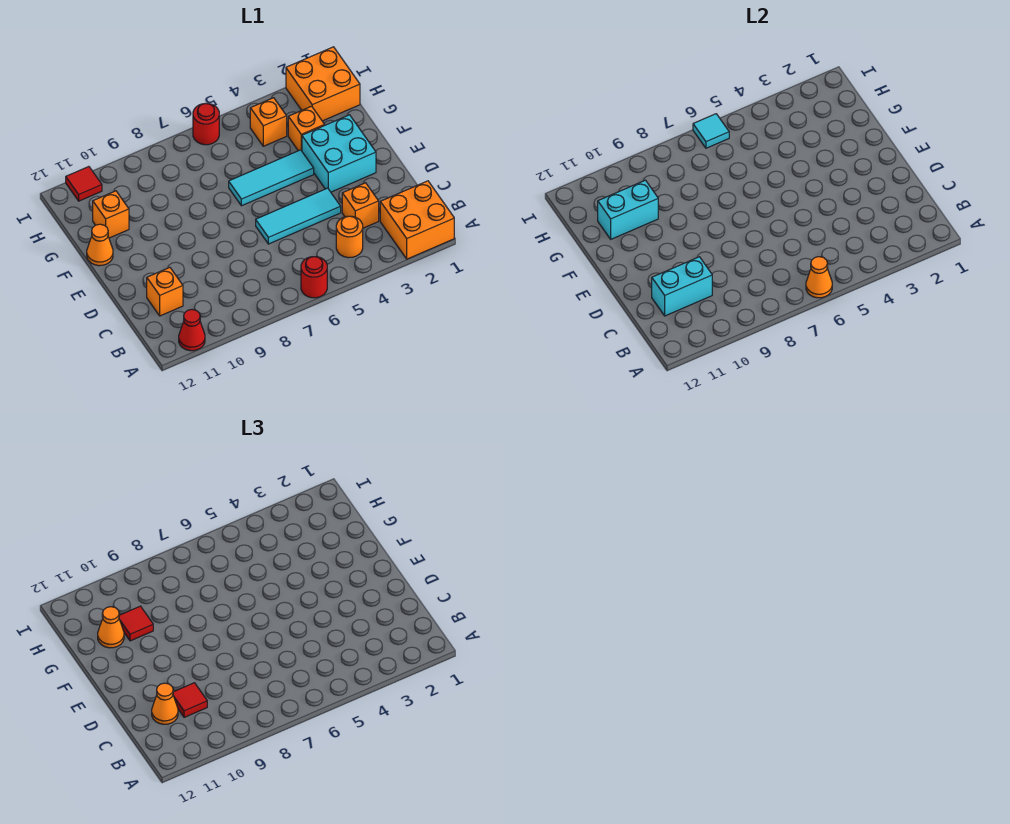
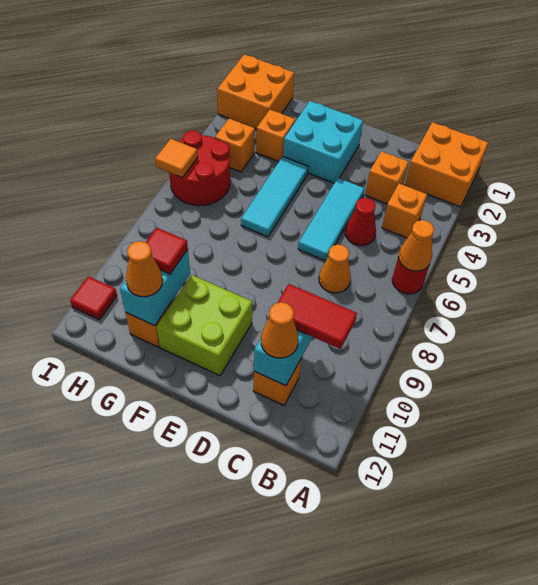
red 1x1 cone [179,310,205,351] -> red 1x1 cone moved to [345,198,376,246]
orange 1x1 round brick [336,216,363,258] -> orange 1x1 brick [382,184,427,238]
red 1x1 tile [173,683,207,717] -> red 1x2 tile [277,284,357,349]
none -> lime 2x2 brick [157,275,252,376]
orange 1x1 cone [87,224,113,266] -> orange 1x1 cone moved to [319,245,351,293]
red 1x1 round brick [193,103,219,145] -> red 2x2 round brick [169,130,230,206]
cyan 1x1 tile [693,114,729,148] -> orange 1x1 tile [155,139,198,178]

